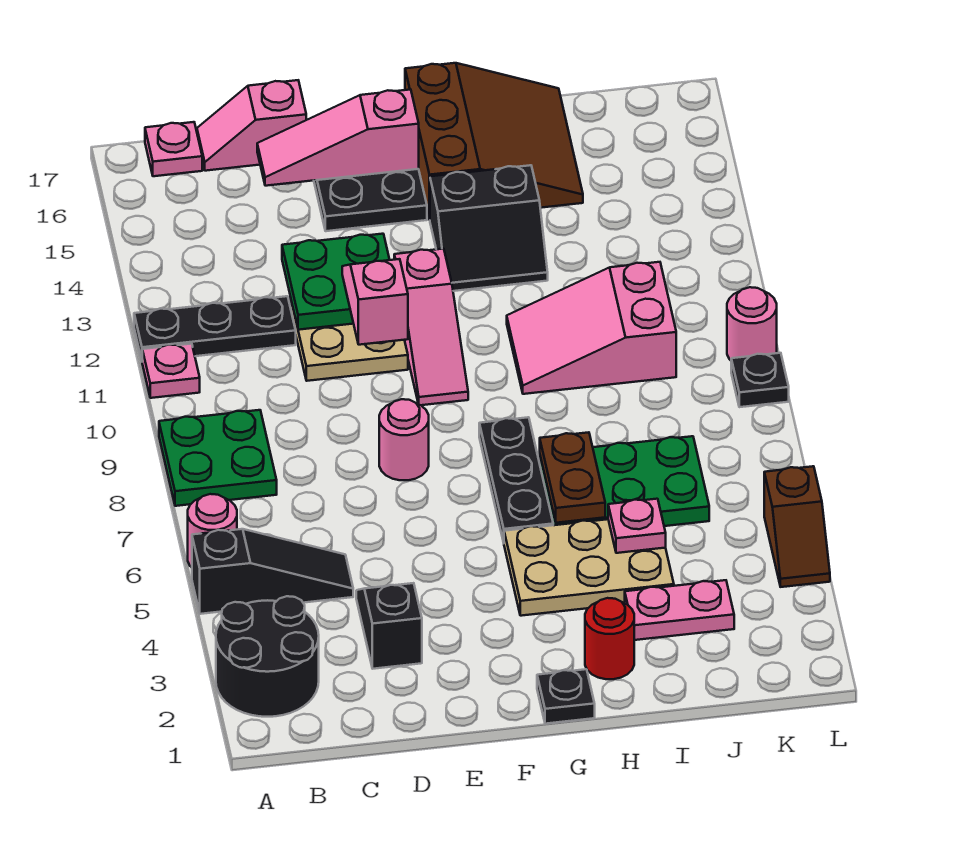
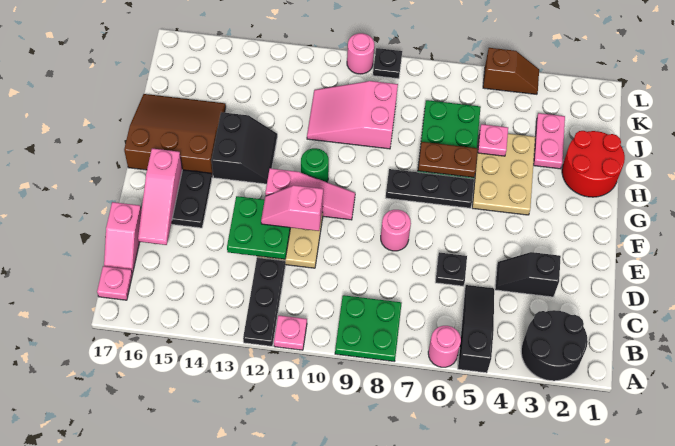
black 1x1 plate [537,669,595,724] -> black 1x1 plate moved to [435,252,467,286]
none -> green 1x1 round brick [301,148,329,182]
red 1x1 round brick [585,598,634,679] -> red 2x2 round brick [562,131,625,197]
pink 2x3 slope [507,262,676,394] -> pink 2x3 slope turned to [307,81,398,149]

